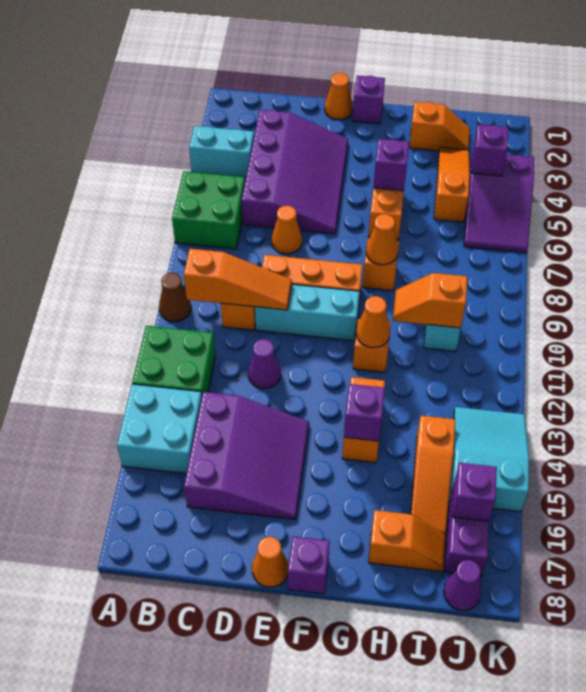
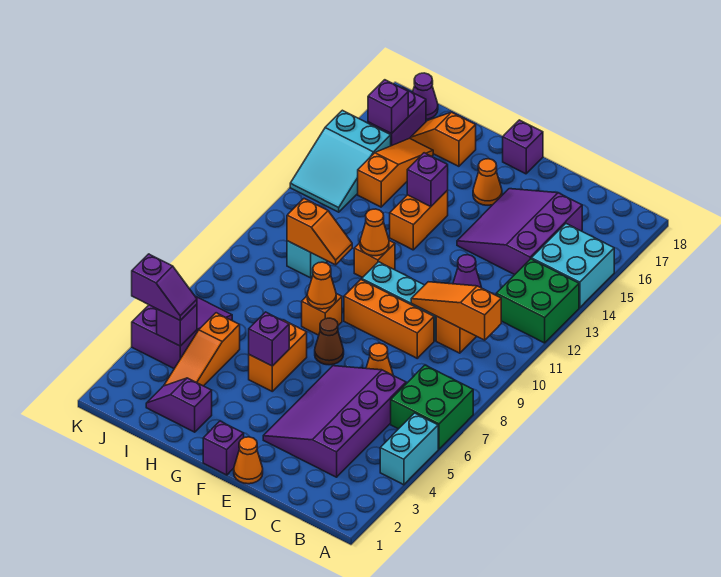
cyan 1x2 brick [189,126,254,178] -> cyan 1x2 brick turned to [380,413,438,485]
brown 1x1 cone [159,273,191,322] -> brown 1x1 cone moved to [315,318,344,365]
orange 1x1 cone [252,537,288,587] -> orange 1x1 cone moved to [473,159,502,205]
orange 1x2 slope [409,102,470,151] -> purple 1x2 slope [146,378,212,432]
none -> purple 1x2 slope [132,254,197,320]

